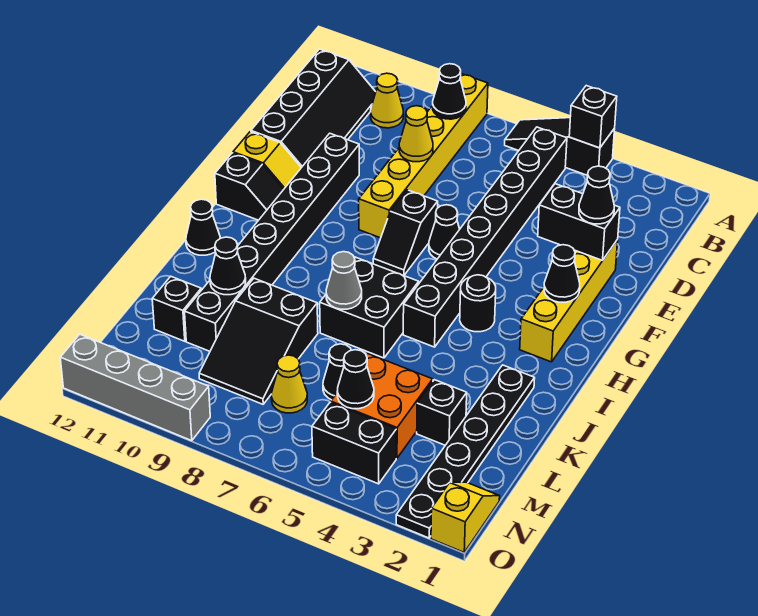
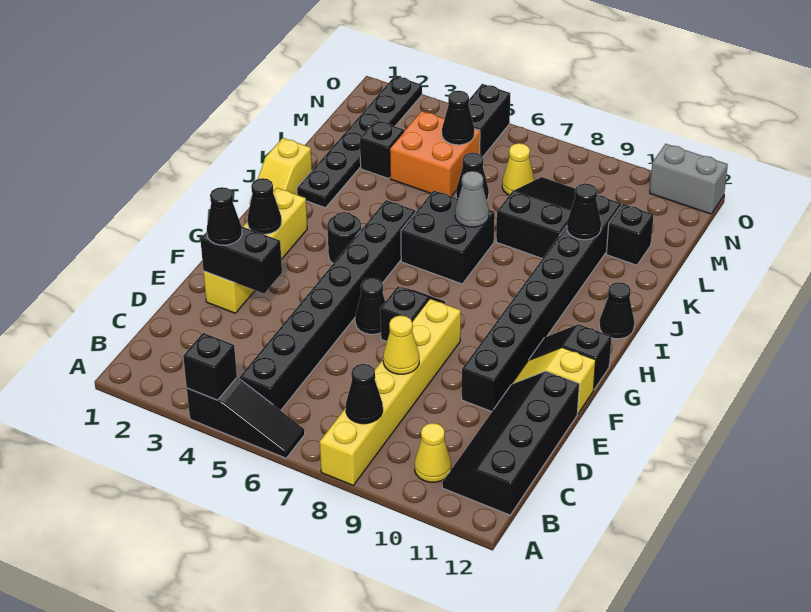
yellow 1x2 slope [431,482,500,552] -> yellow 1x2 slope moved to [250,138,312,203]
black 1x2 brick [312,402,396,484] -> black 1x2 brick turned to [468,84,510,157]
grey 1x4 brick [60,334,210,441] -> grey 1x2 brick [650,144,728,214]

